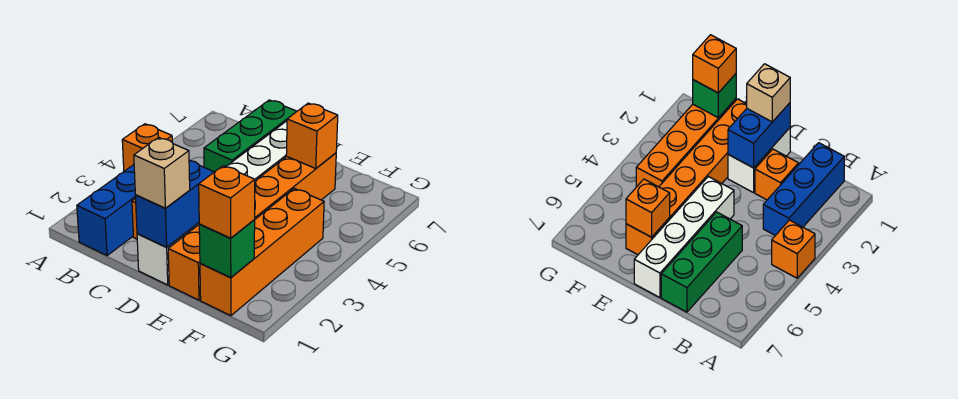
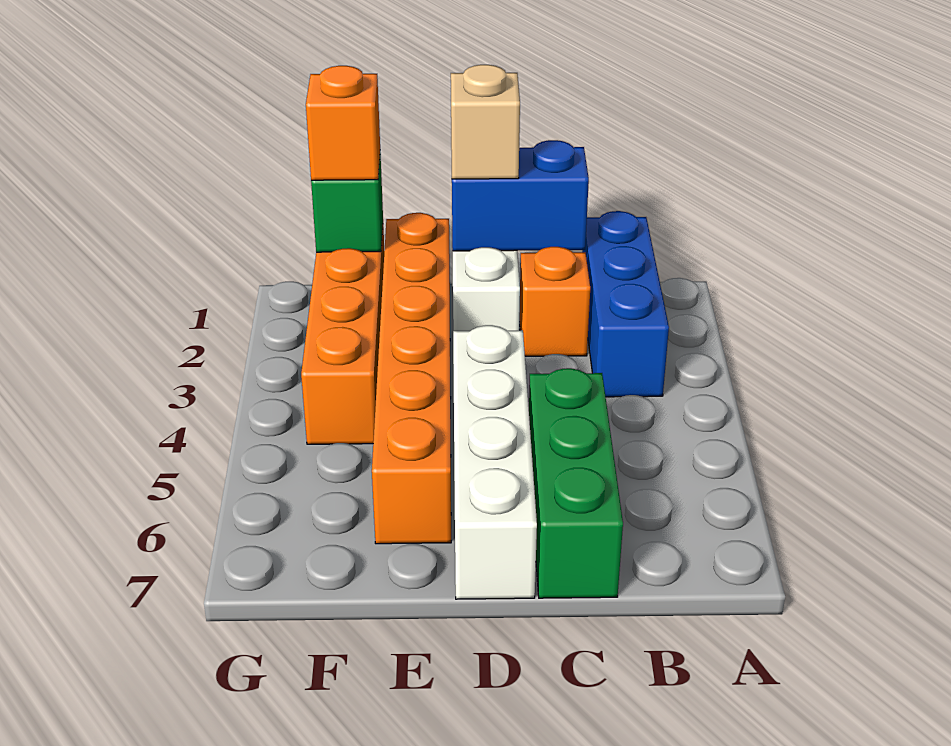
orange 1x1 brick [122,124,172,171] -> none
blue 1x2 brick [135,160,214,247] -> blue 1x2 brick turned to [452,140,589,251]
orange 1x1 brick [286,103,338,168] -> none

